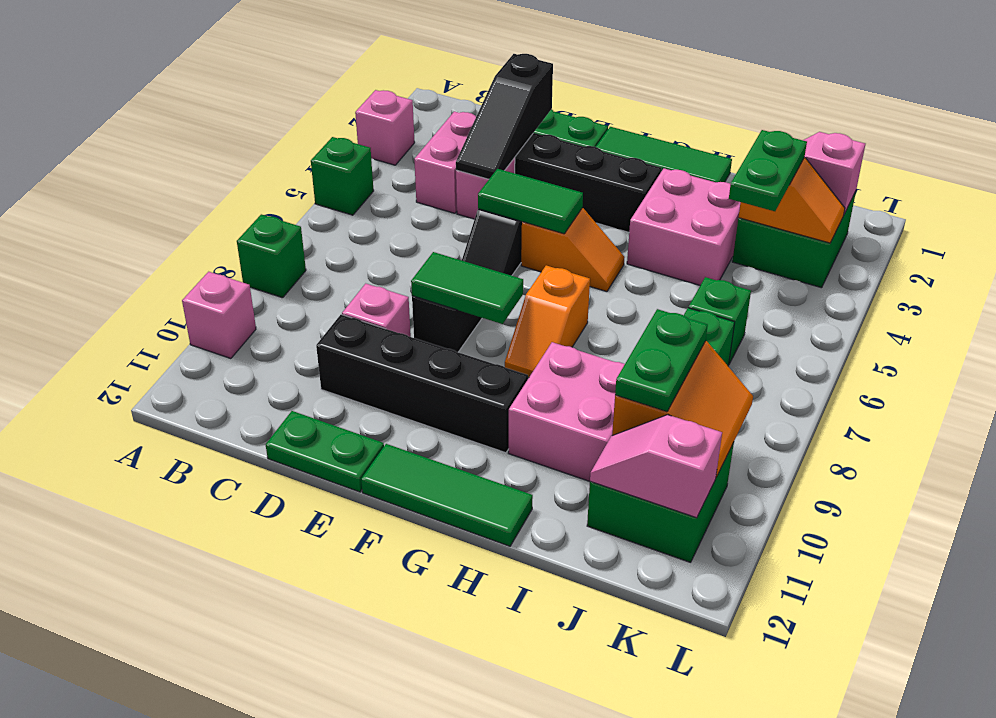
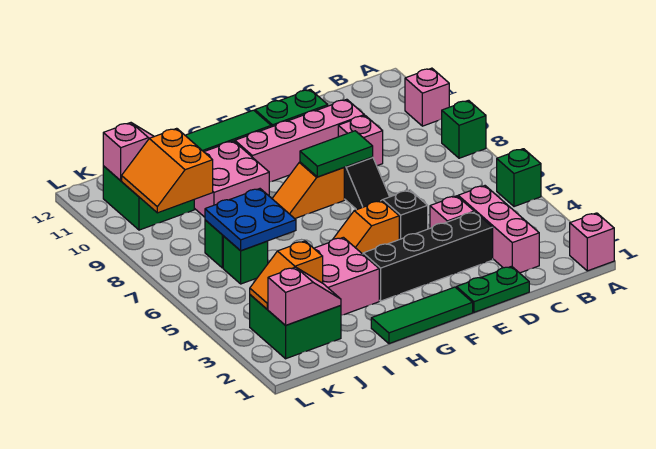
pink 1x1 brick [355,90,415,165] -> pink 1x1 brick moved to [570,213,614,271]
pink 1x2 brick [414,111,476,213] -> pink 1x3 brick [458,186,539,273]
black 1x3 slope [456,54,553,179] -> none
black 1x4 brick [316,315,528,453] -> pink 1x4 brick [235,99,364,182]
green 1x2 tile [478,169,583,234] -> none
orange 1x2 slope [505,265,590,378] -> orange 1x2 slope turned to [272,162,344,218]
none -> blue 2x2 plate [205,189,296,251]
green 1x2 plate [729,130,807,211] -> none
green 1x2 plate [615,309,708,412] -> none

